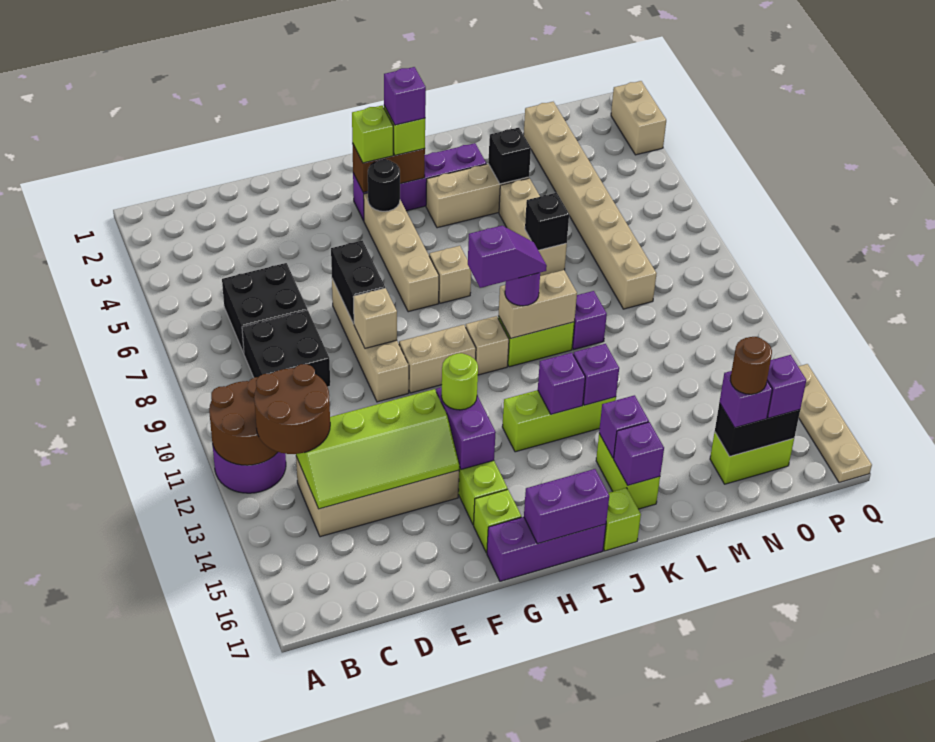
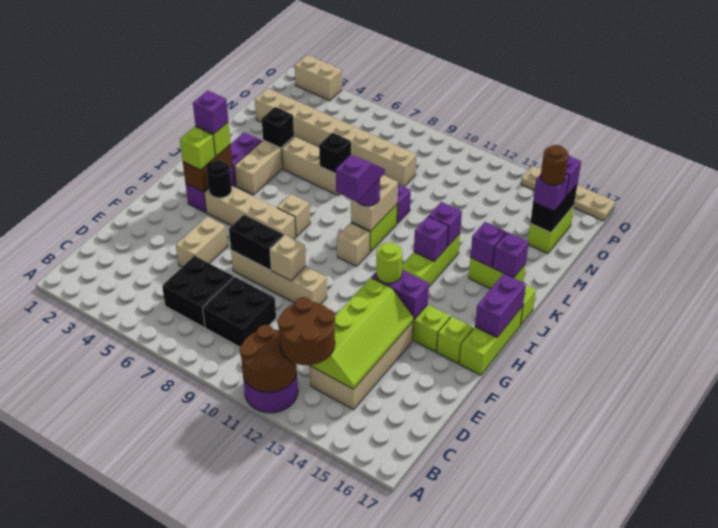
tan 1x2 brick [399,325,476,393] -> tan 1x2 brick moved to [176,217,227,267]
purple 1x3 brick [487,517,606,581] -> lime 1x3 brick [459,306,523,375]

